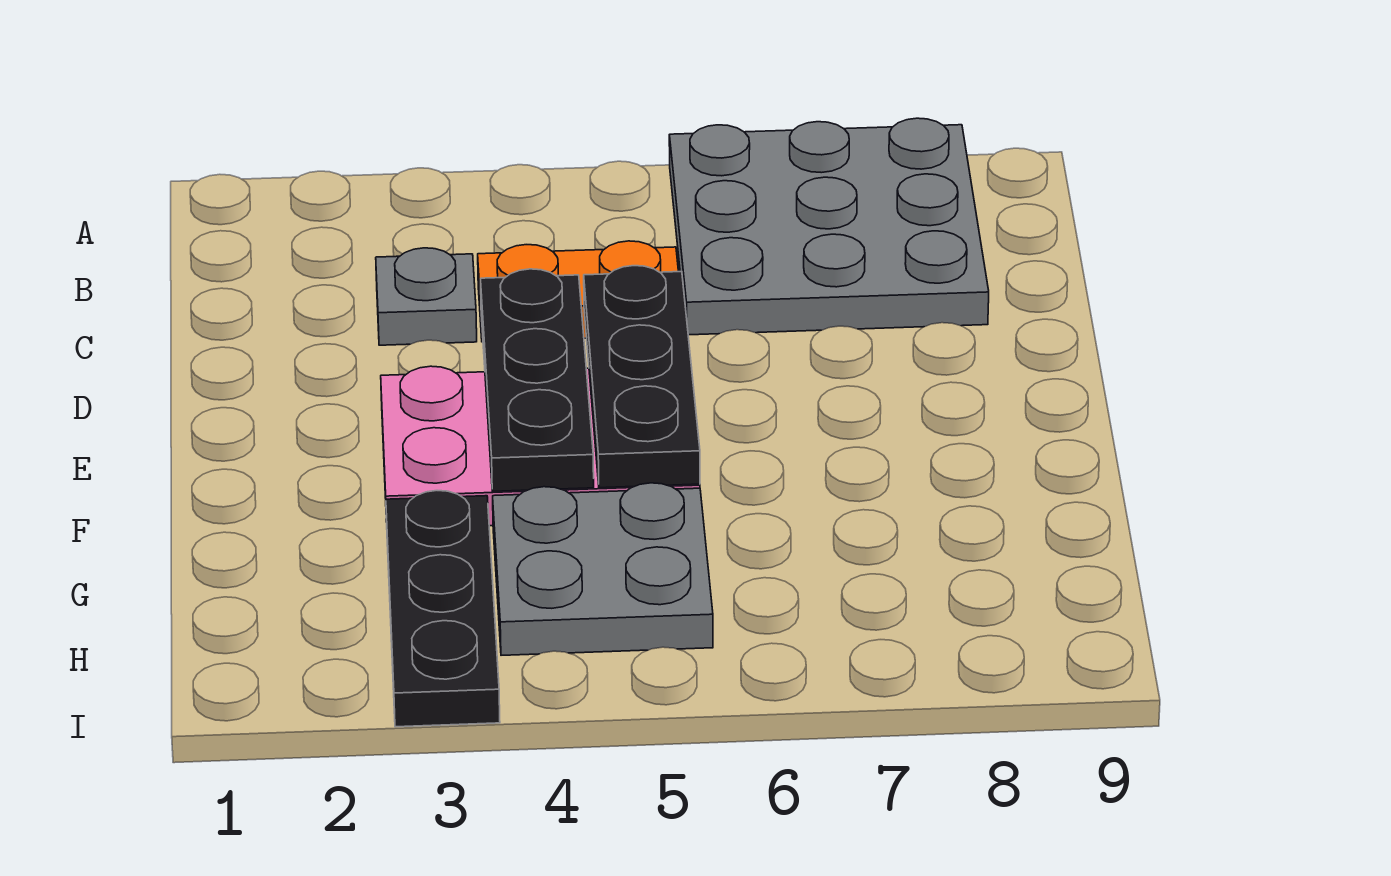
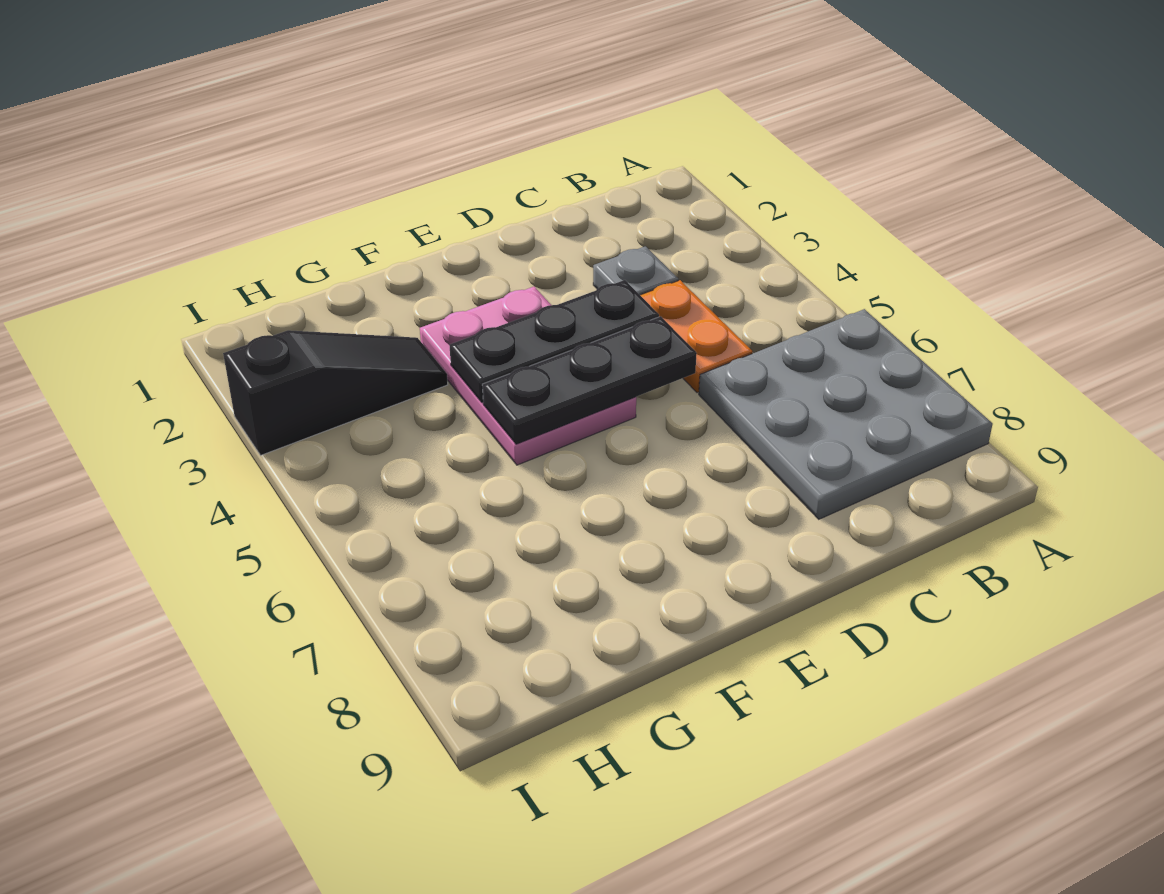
black 1x3 plate [386,491,500,727] -> black 1x3 slope [223,330,448,455]
grey 2x2 plate [493,483,713,655] -> none

